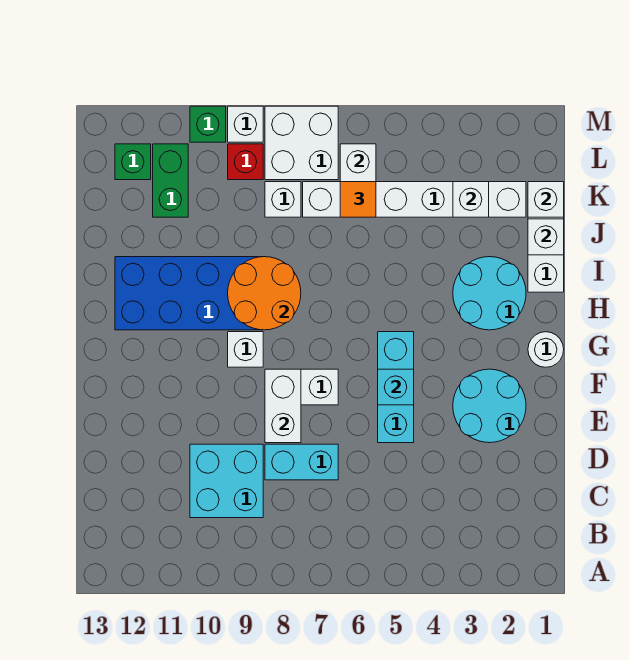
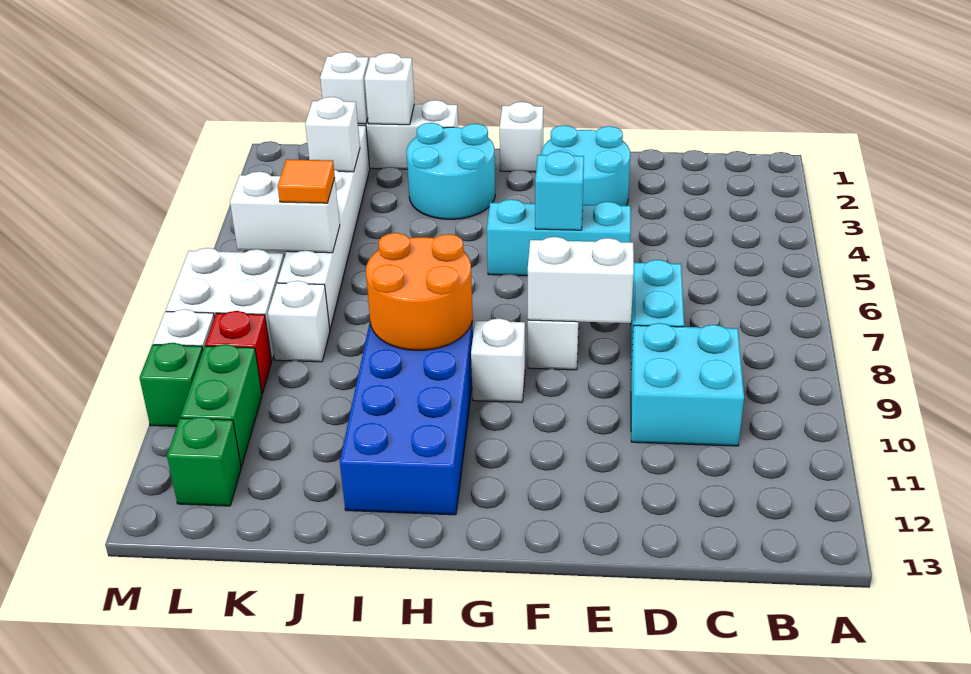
white 1x1 round brick [528,332,564,367] -> white 1x1 brick [500,102,543,172]
green 1x2 brick [153,144,188,217] -> green 1x2 brick turned to [181,344,262,466]

